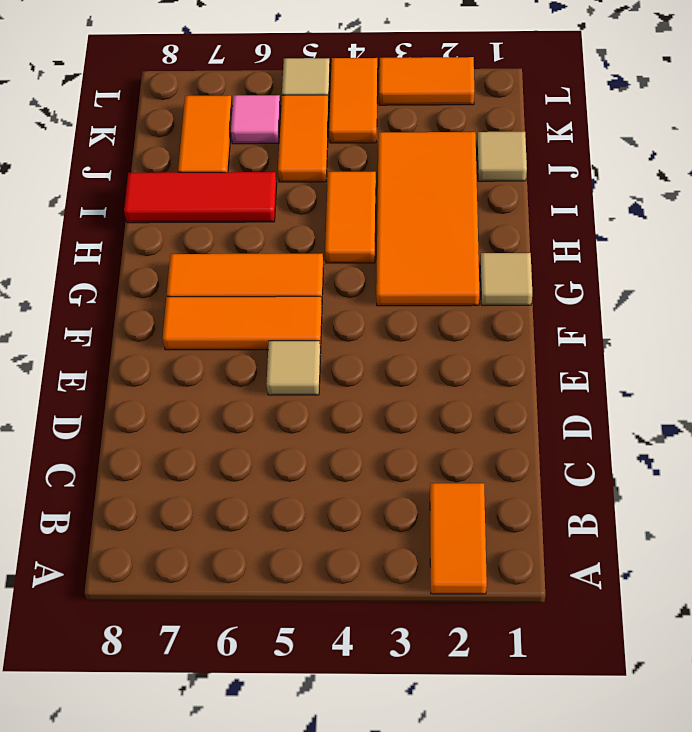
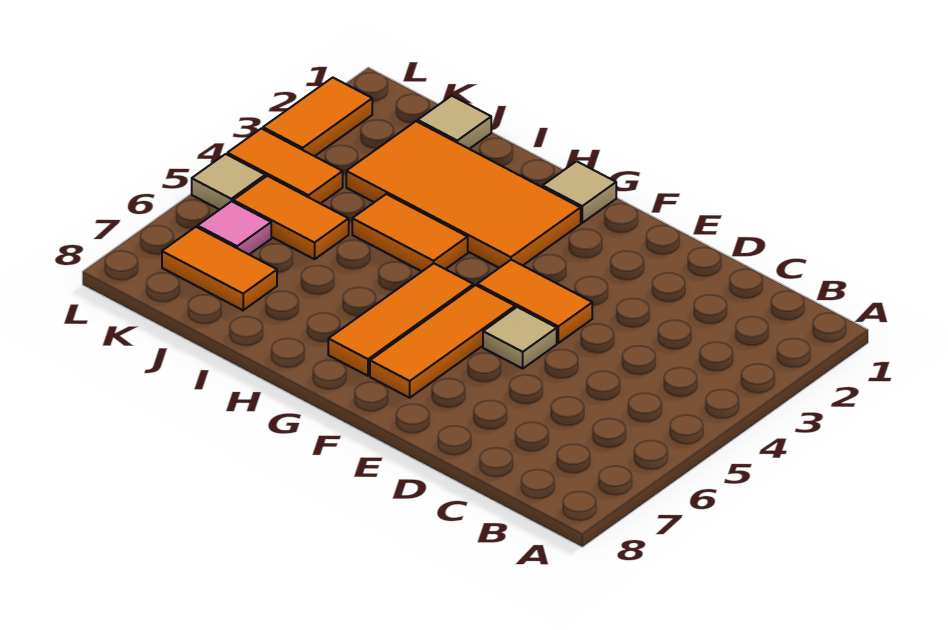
orange 1x2 tile [430,483,487,594] -> orange 1x2 tile moved to [477,260,592,343]
red 1x3 tile [124,172,277,223] -> none

